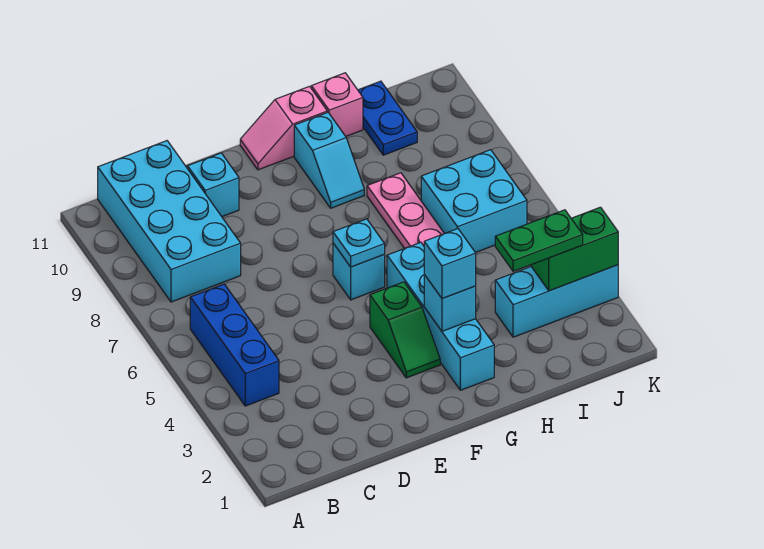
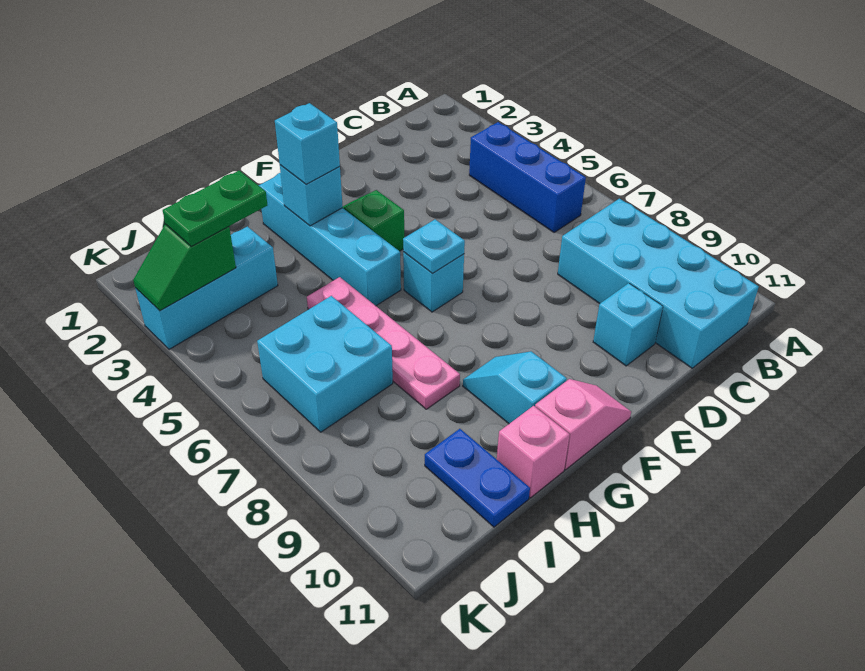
green 1x2 brick [531,207,618,291] -> green 1x2 slope [133,225,236,311]

